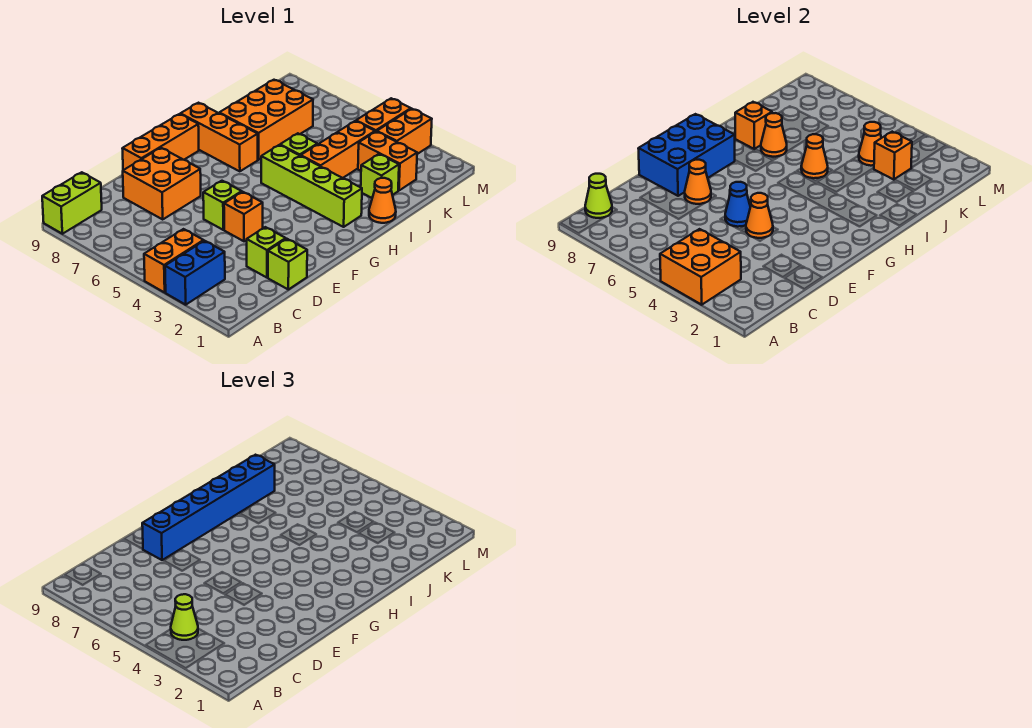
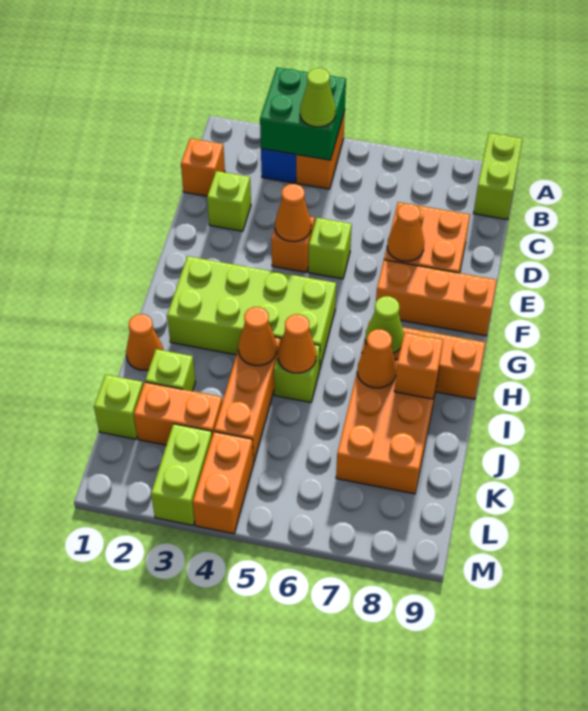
orange 2x2 brick [660,229,741,305] -> green 2x2 brick [260,67,346,160]
lime 1x1 cone [585,174,612,218] -> lime 1x1 cone moved to [365,296,404,353]
lime 1x1 brick [268,239,307,289] -> lime 1x1 brick moved to [94,375,143,439]
blue 1x1 cone [725,182,750,227] -> none
blue 2x3 brick [638,114,735,196] -> none
blue 1x6 brick [142,455,275,560] -> none
orange 1x3 brick [122,114,199,170] -> orange 1x3 brick turned to [376,260,497,336]
lime 1x4 brick [261,145,362,227] -> lime 2x4 brick [167,256,336,370]
orange 1x1 brick [874,132,912,180] -> orange 1x1 brick moved to [181,138,225,196]
orange 1x1 cone [859,122,881,166] -> orange 1x1 cone moved to [238,307,277,366]
orange 1x2 brick [377,109,432,154] -> lime 1x2 brick [151,424,212,525]

